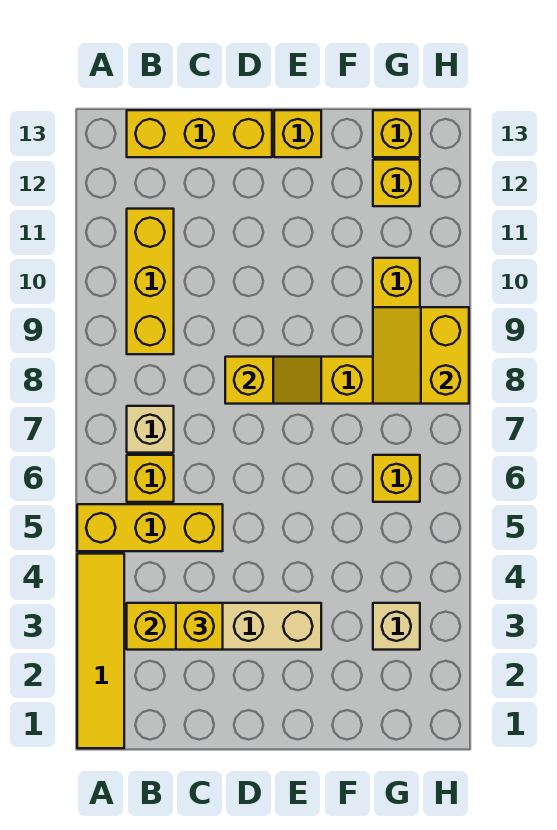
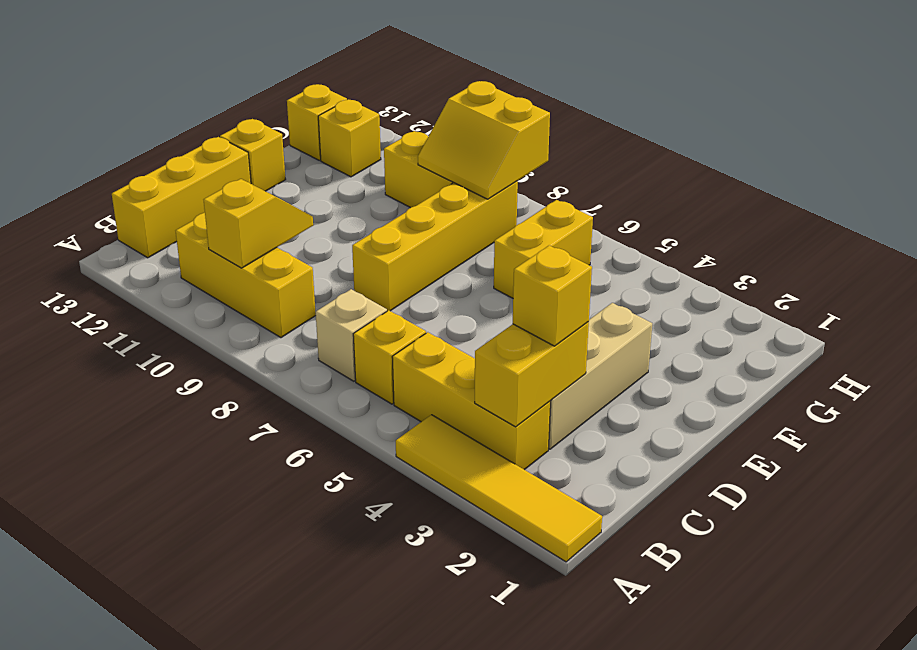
yellow 1x3 brick [77,504,223,551] -> yellow 1x3 brick turned to [392,332,550,470]
yellow 1x2 slope [225,357,321,404] -> yellow 1x2 slope moved to [204,179,313,268]
tan 1x1 brick [373,603,420,650] -> none
yellow 1x1 brick [373,455,420,502] -> yellow 1x2 brick [494,200,593,298]

